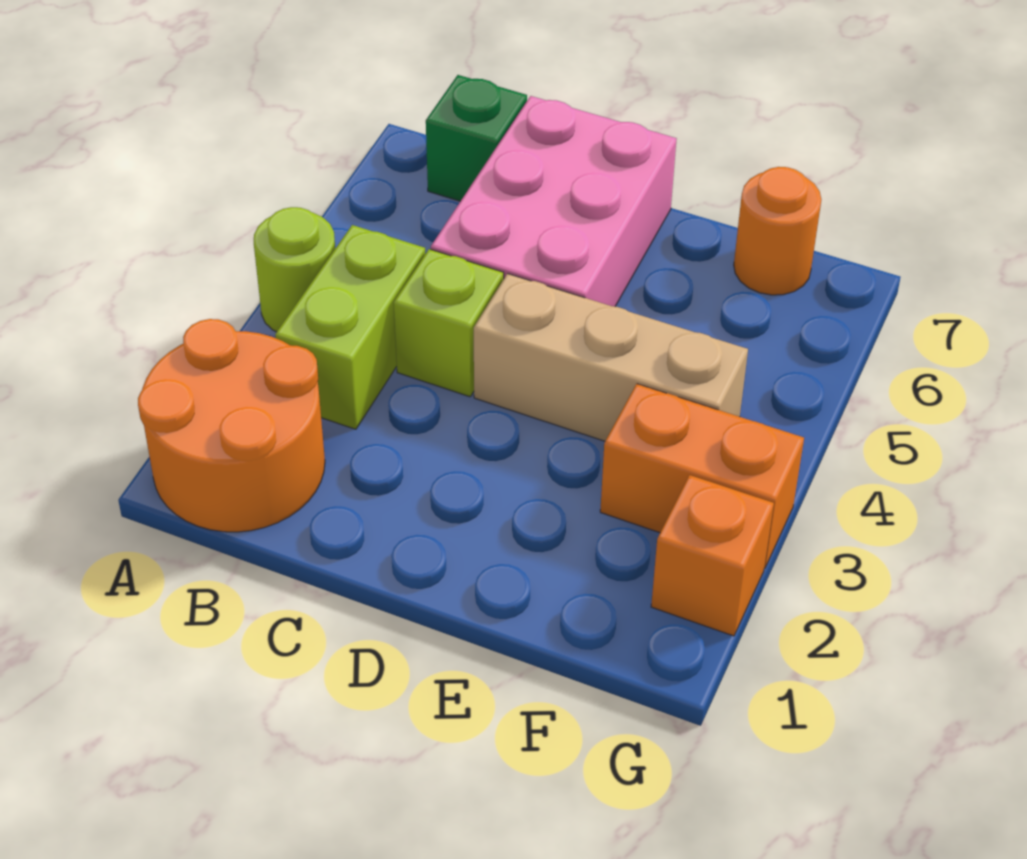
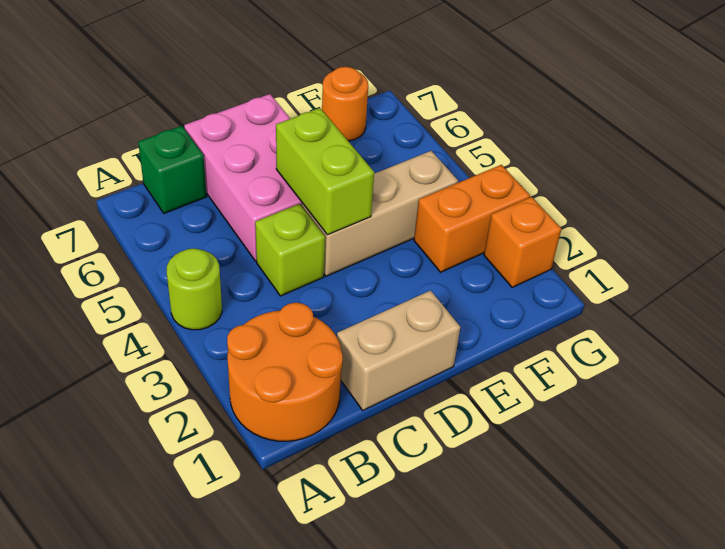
lime 1x2 brick [275,225,425,429] -> lime 1x2 brick moved to [276,108,374,235]
none -> tan 1x2 brick [337,290,460,410]

